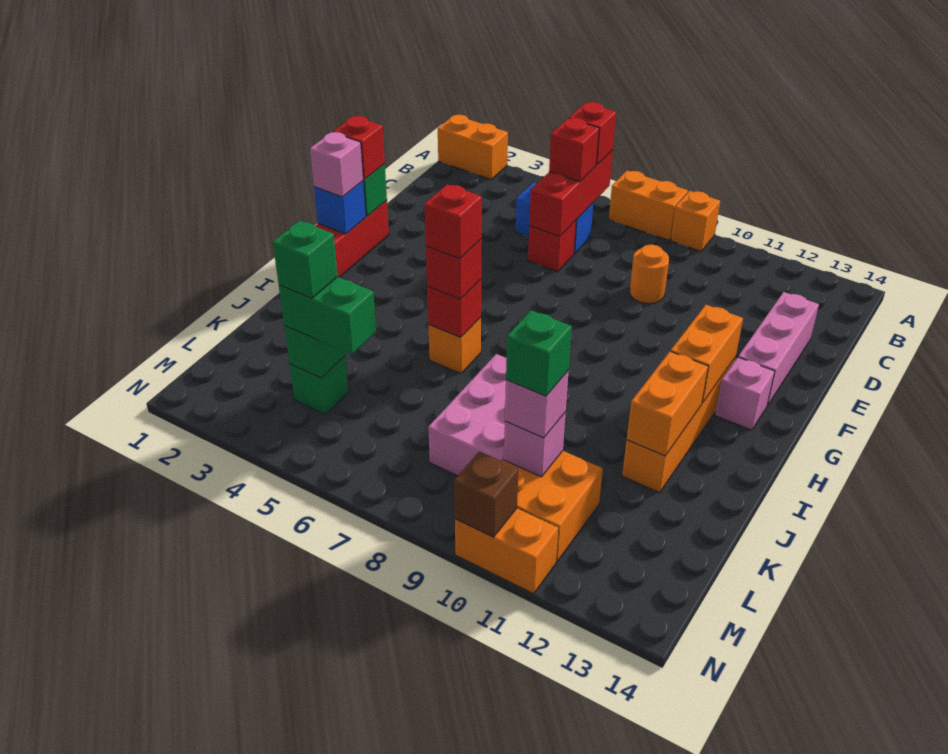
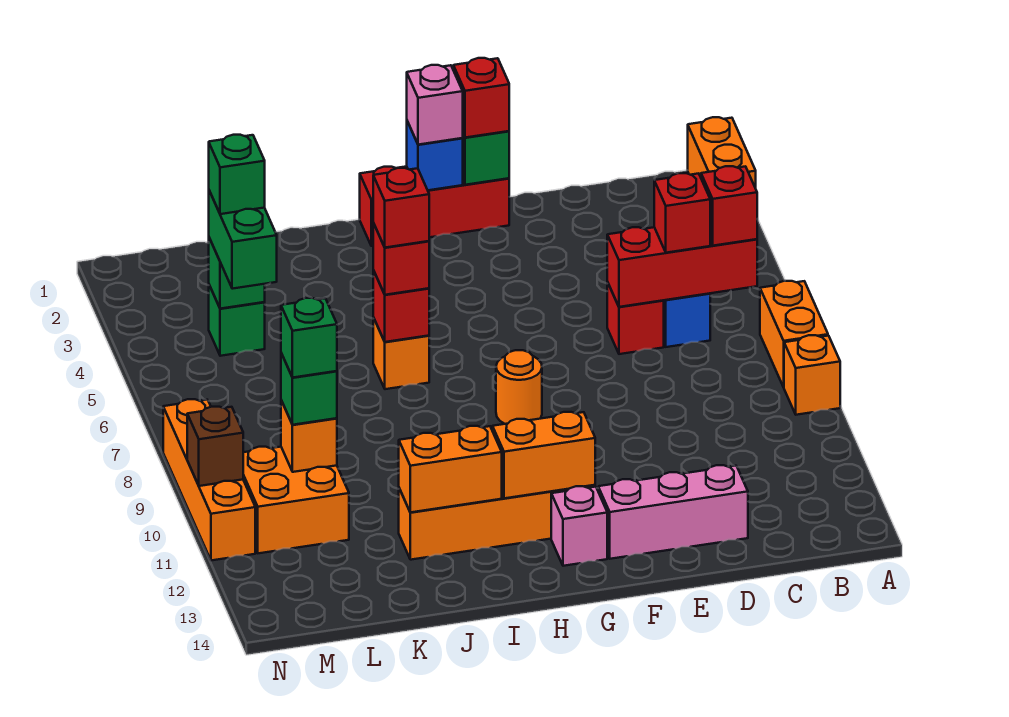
orange 1x1 round brick [630,244,669,304] -> orange 1x1 round brick moved to [496,350,542,424]
pink 2x3 brick [428,354,506,476] -> none
pink 1x1 brick [504,412,566,477] -> orange 1x1 brick [281,400,337,472]
pink 1x1 brick [505,371,569,438] -> green 1x1 brick [281,353,337,425]
orange 1x2 brick [455,508,558,594] -> orange 1x4 brick [163,399,255,560]

